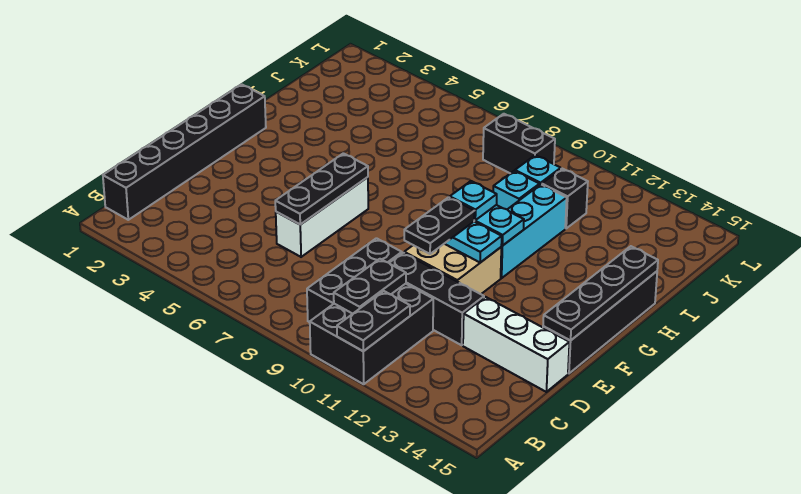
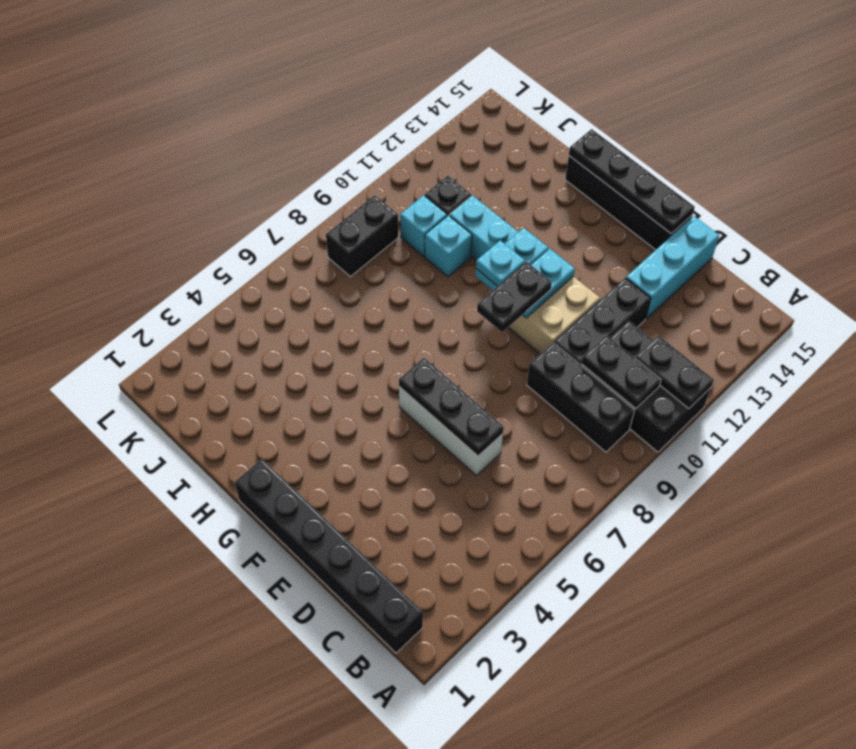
white 1x3 brick [463,297,569,392] -> cyan 1x3 brick [626,216,719,319]
black 1x2 plate [404,197,475,254] -> black 1x2 plate turned to [477,262,552,332]

